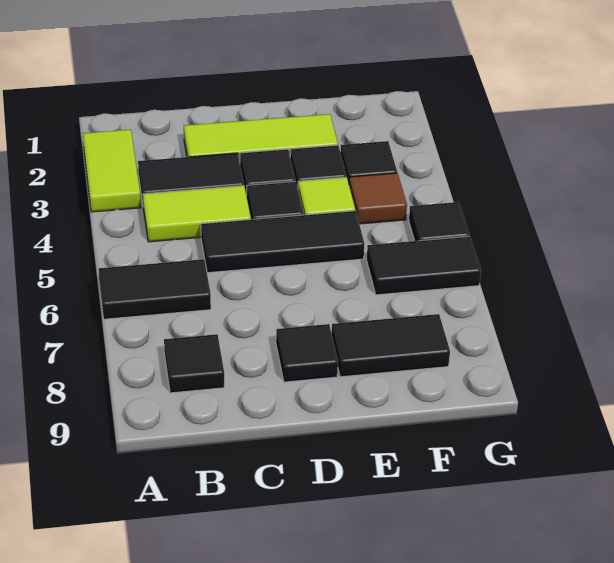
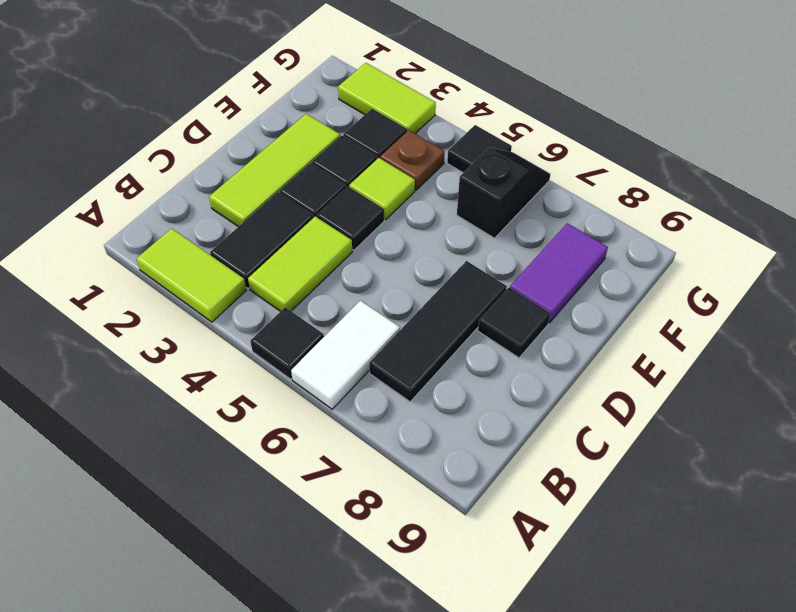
black 1x2 tile [99,259,211,319] -> white 1x2 tile [291,301,400,409]
black 1x1 tile [164,334,224,393] -> black 1x1 tile moved to [250,307,324,379]
black 1x3 tile [201,211,364,273] -> black 1x3 tile moved to [369,261,507,402]
black 1x2 tile [332,314,450,377] -> purple 1x2 tile [510,223,608,323]
brown 1x1 tile [349,173,407,224] -> brown 1x1 plate [380,130,445,190]
black 1x2 tile [367,236,481,295] -> black 1x2 slope [457,148,550,238]
none -> lime 1x2 tile [338,63,436,134]

